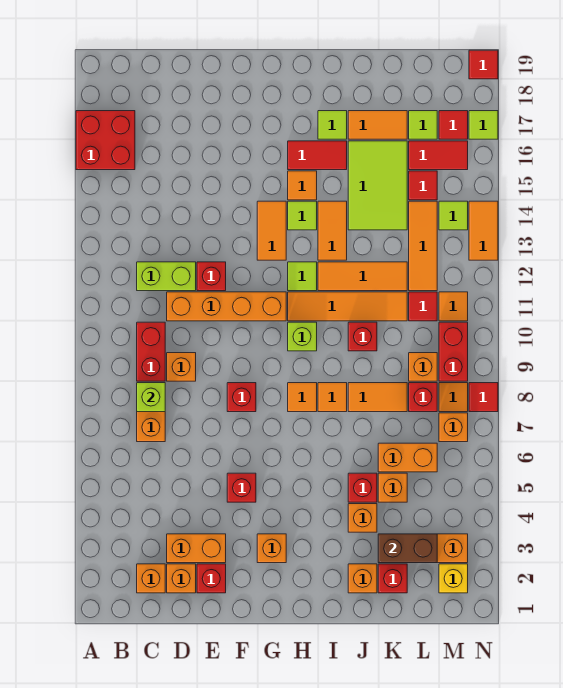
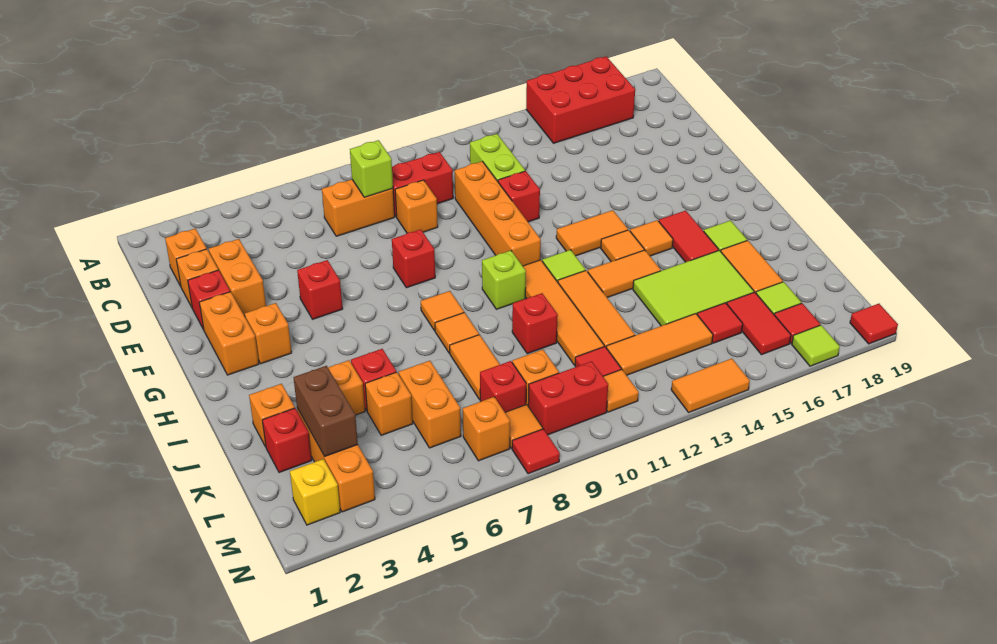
red 2x2 brick [76,111,135,170] -> red 2x3 brick [526,56,635,143]
none -> orange 1x2 brick [199,292,259,375]
lime 1x1 tile [288,201,317,230] -> orange 1x1 tile [601,230,644,262]
lime 1x1 tile [439,201,468,230] -> none

